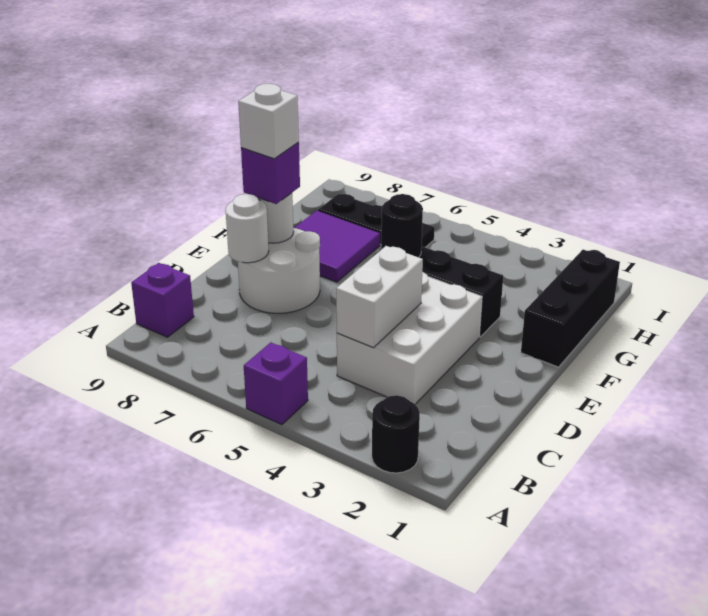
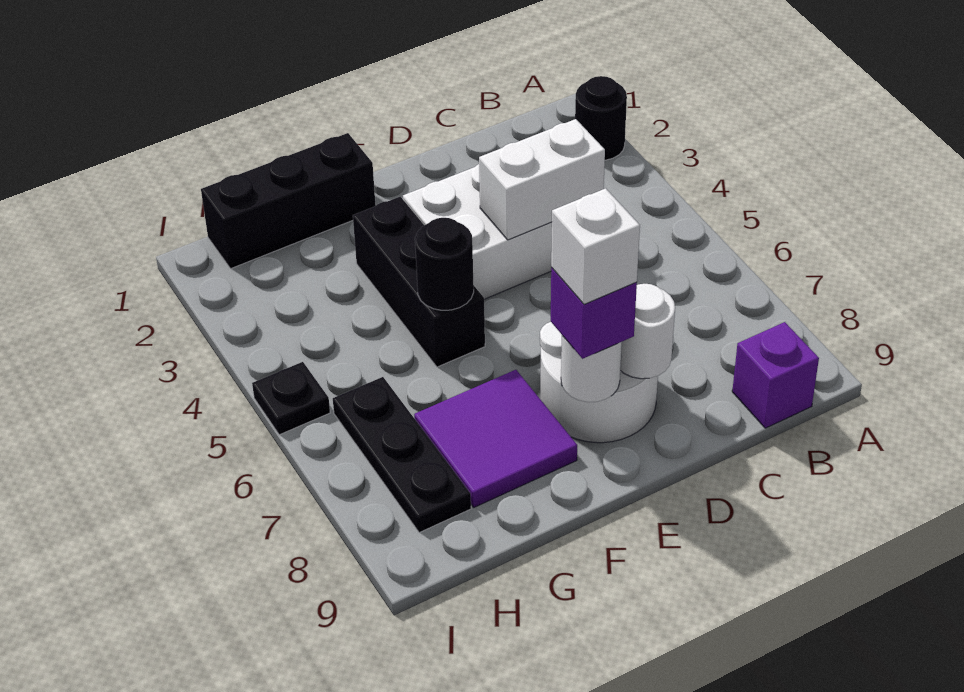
purple 1x1 brick [244,342,308,425] -> none
none -> black 1x1 plate [252,362,330,435]

